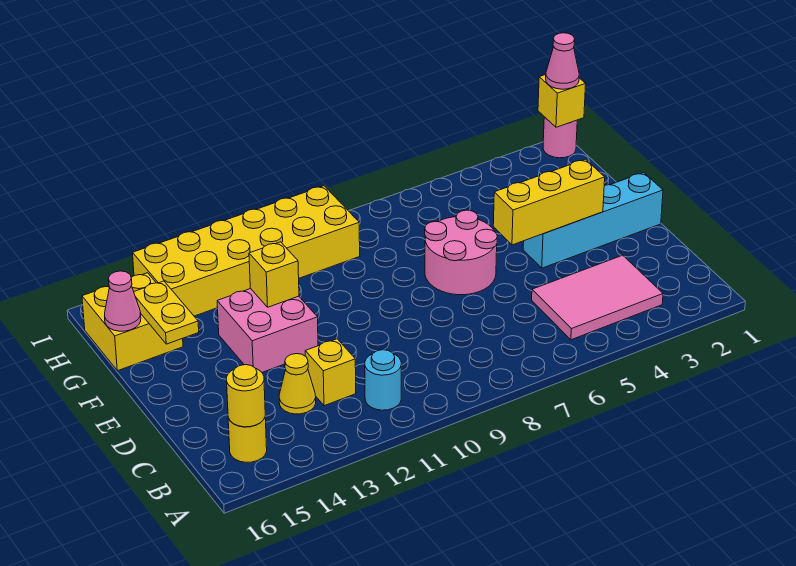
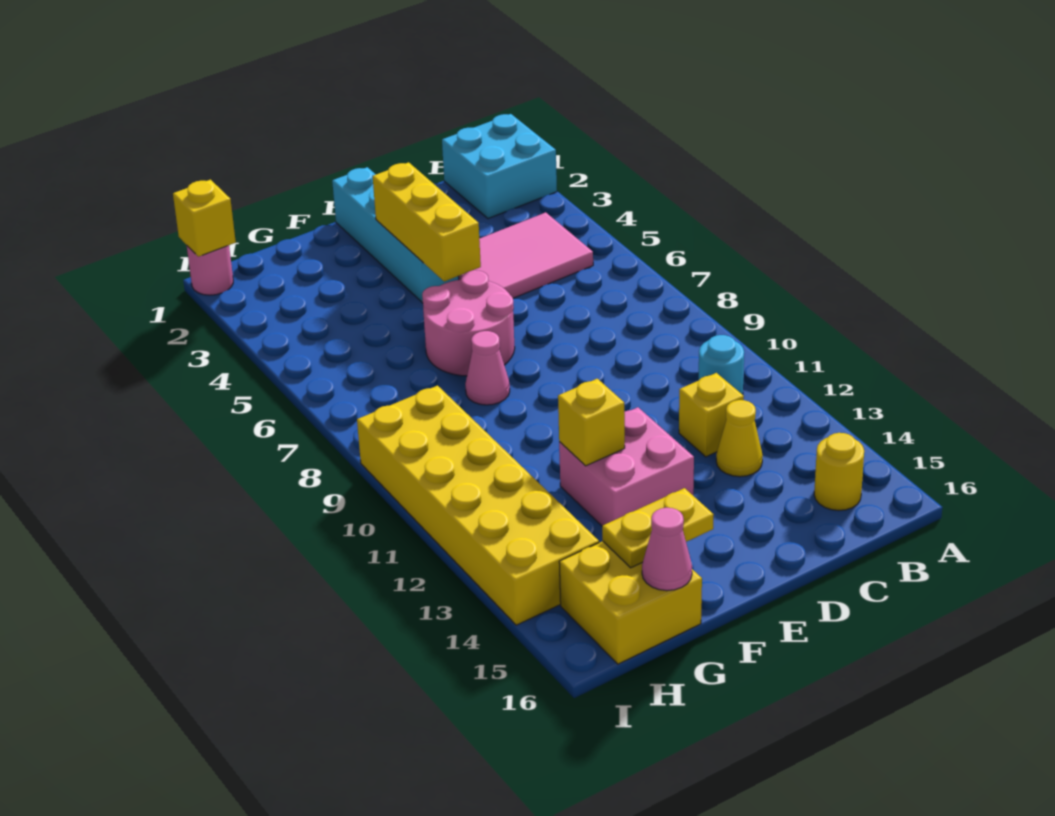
none -> cyan 2x2 brick [442,114,557,219]
pink 2x3 tile [532,255,663,340] -> pink 2x3 tile turned to [458,212,593,298]
yellow 1x1 round brick [227,365,265,427] -> none
pink 1x1 cone [546,33,579,89] -> pink 1x1 cone moved to [465,331,510,405]

